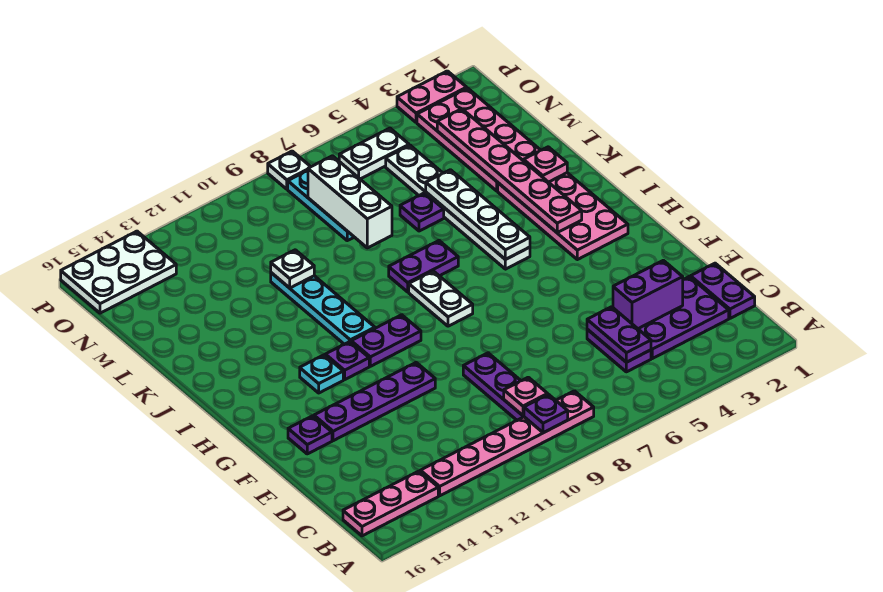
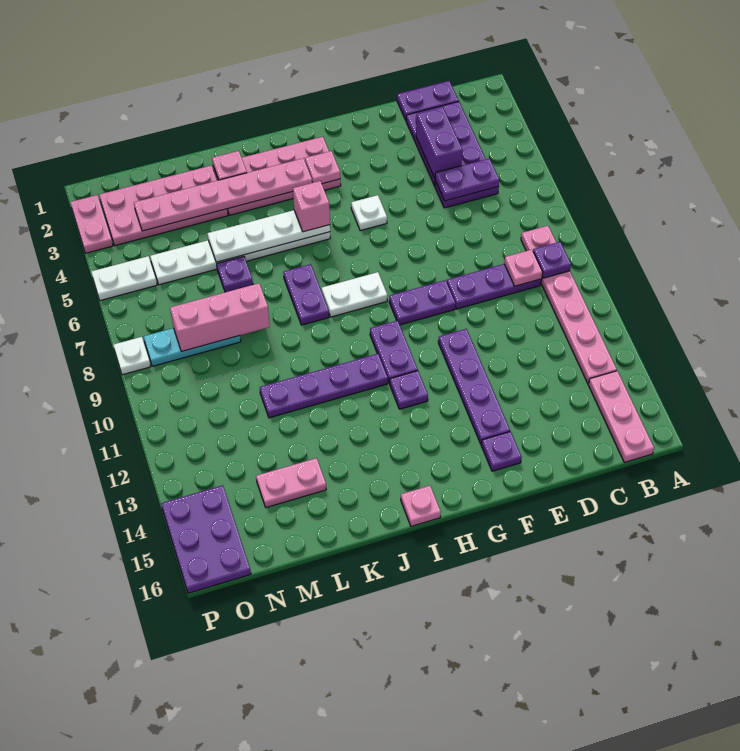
none -> purple 1x2 plate [389,280,456,325]
none -> pink 1x1 plate [305,151,340,184]
cyan 1x1 plate [300,355,343,393] -> none
none -> pink 1x1 brick [293,181,330,232]
cyan 1x4 plate [271,273,375,344] -> purple 1x4 plate [260,354,388,418]
none -> pink 1x1 plate [401,486,441,526]
white 1x3 brick [308,156,392,248] -> pink 1x3 brick [170,283,270,352]
white 1x1 plate [271,250,314,288] -> white 1x1 plate moved to [351,195,387,231]
none -> pink 1x2 plate [256,458,326,508]
white 1x2 plate [339,128,409,179] -> white 1x2 plate turned to [91,256,157,301]
white 2x3 plate [61,231,176,313] -> purple 2x3 plate [161,485,251,593]

